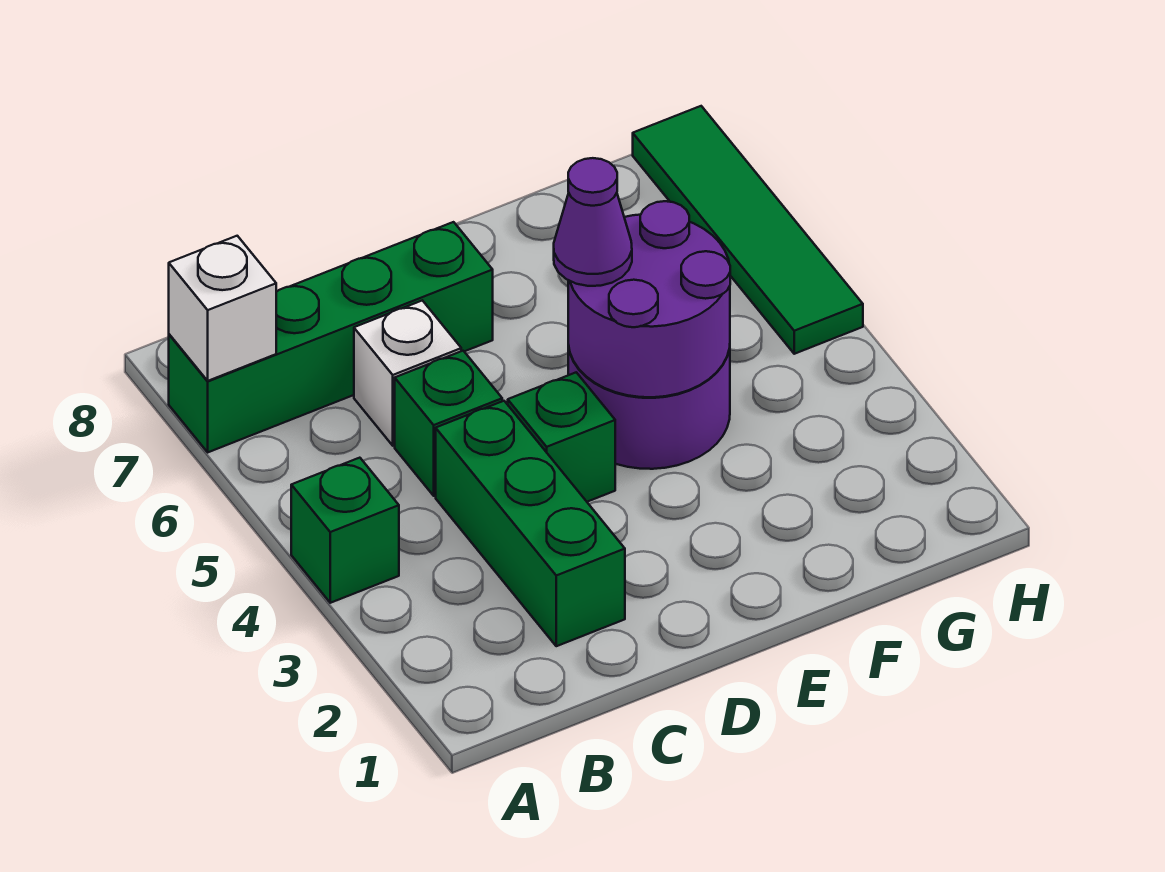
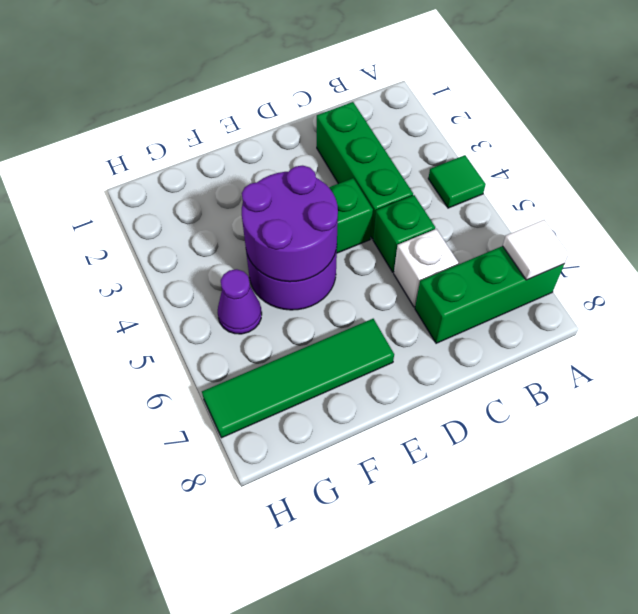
green 1x1 brick [291,458,399,603] -> green 1x1 tile [428,155,486,208]
green 1x4 brick [169,222,493,452] -> green 1x3 brick [415,246,564,343]
white 1x1 brick [169,236,276,381] -> white 1x1 tile [503,220,569,280]
purple 1x1 cone [554,158,632,286] -> purple 1x1 cone moved to [218,269,262,334]
green 1x4 tile [633,106,863,354] -> green 1x4 tile turned to [202,319,394,438]

